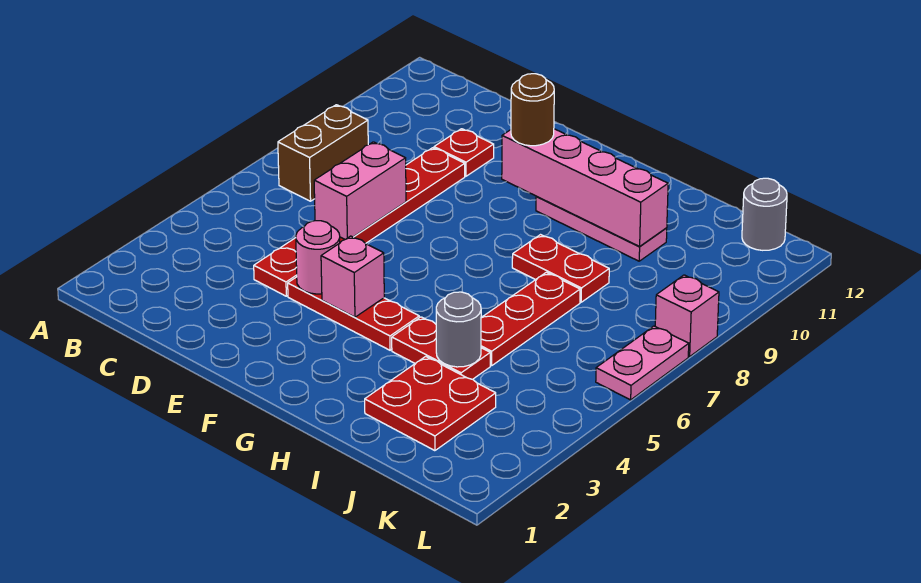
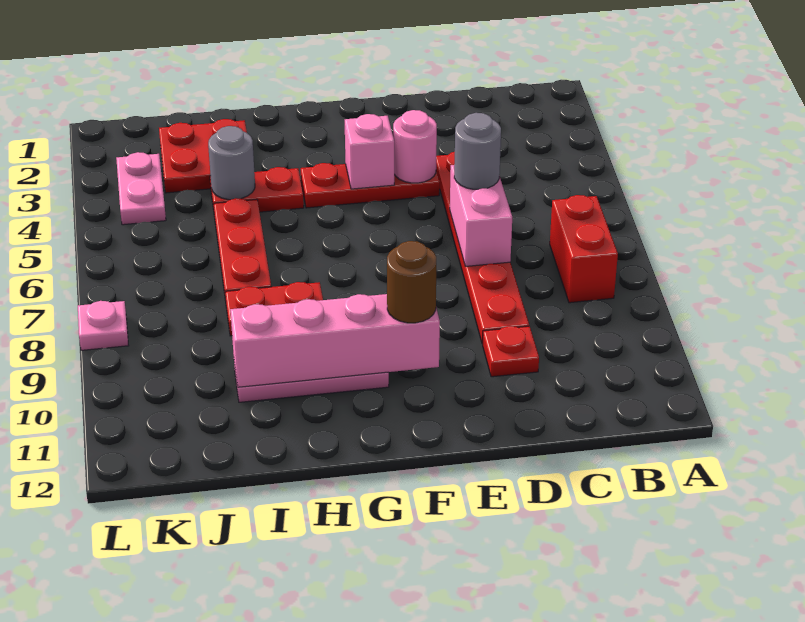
brown 1x2 brick [278,105,368,201] -> red 1x2 brick [550,195,618,303]
grey 1x1 round brick [742,178,787,250] -> grey 1x1 round brick moved to [454,113,501,189]
pink 1x2 plate [596,326,689,400] -> pink 1x2 plate moved to [116,152,166,225]
pink 1x1 brick [655,275,719,357] -> pink 1x1 plate [78,301,128,350]

